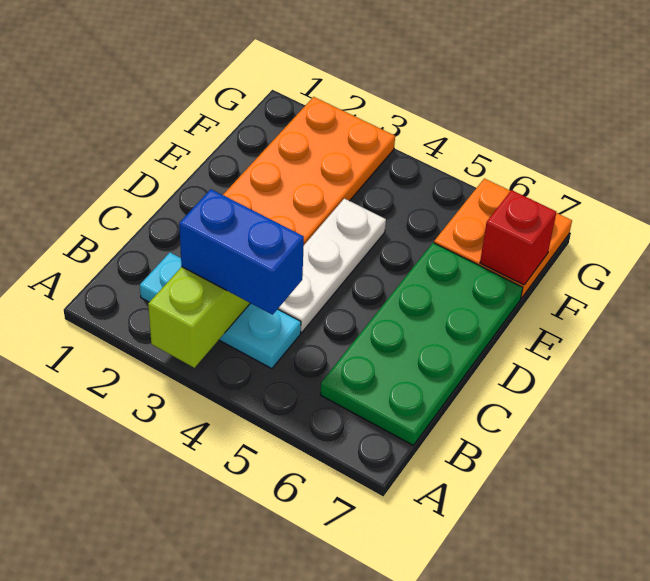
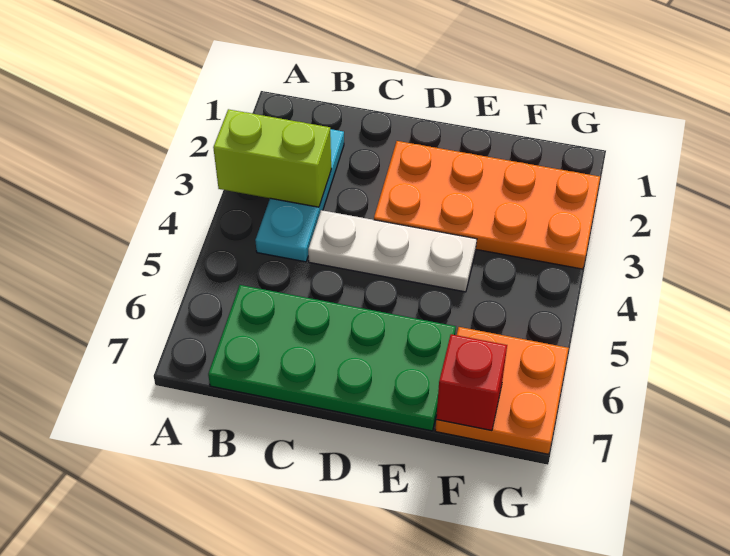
blue 1x2 brick [179,189,304,315] -> none

